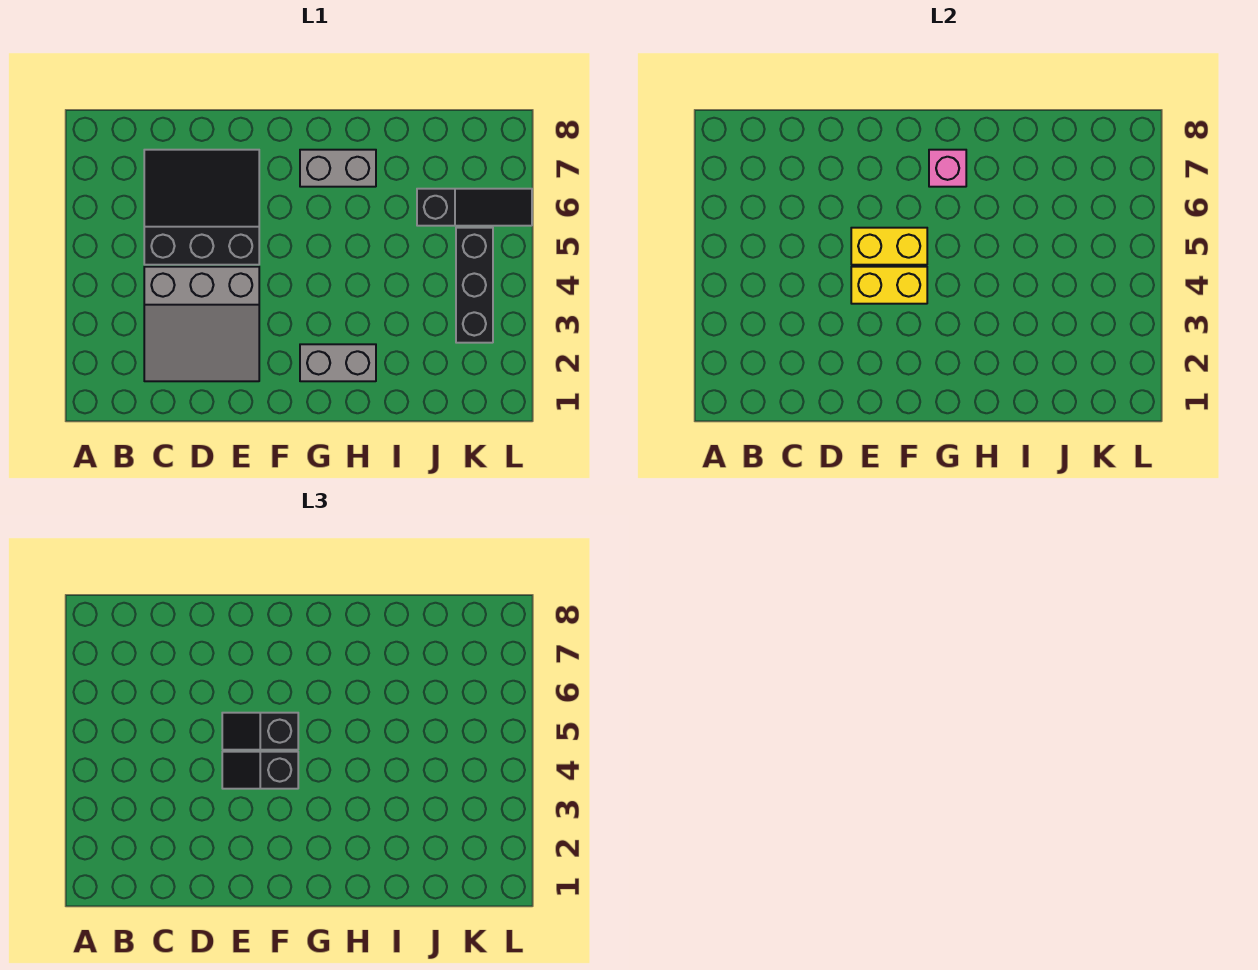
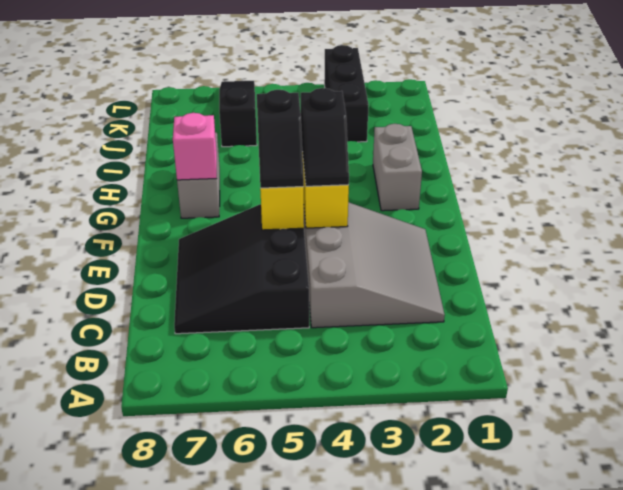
black 1x3 brick [456,228,493,343] -> black 1x3 brick turned to [324,45,369,142]

